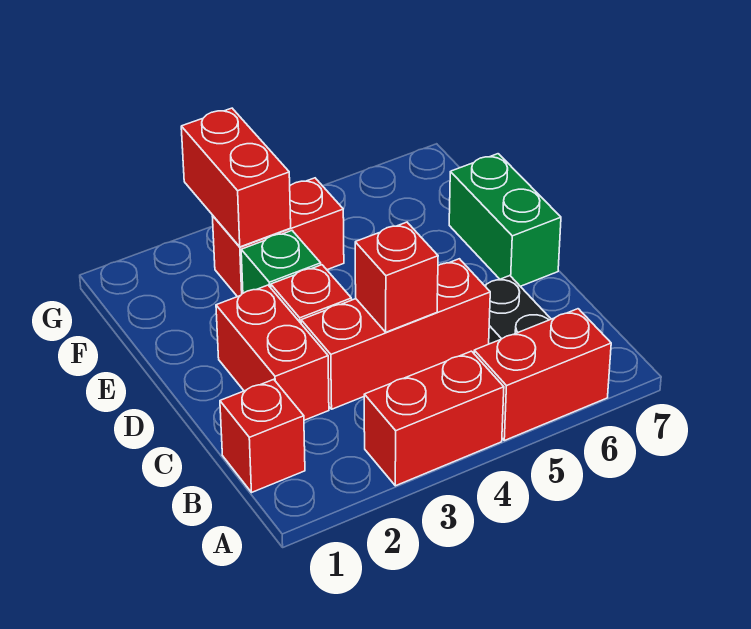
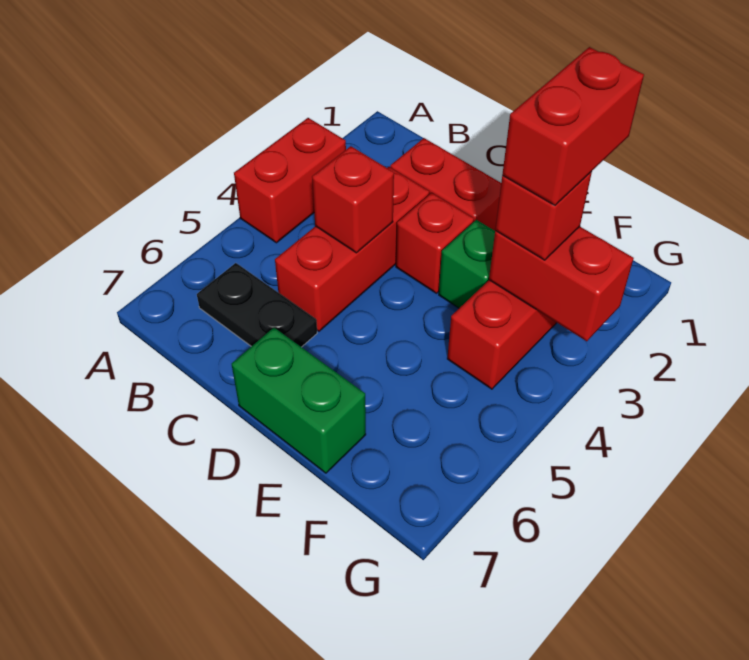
red 1x2 brick [474,309,611,441] -> red 1x2 brick moved to [502,47,644,205]
red 1x1 brick [220,379,305,492] -> red 1x1 brick moved to [495,171,592,260]

